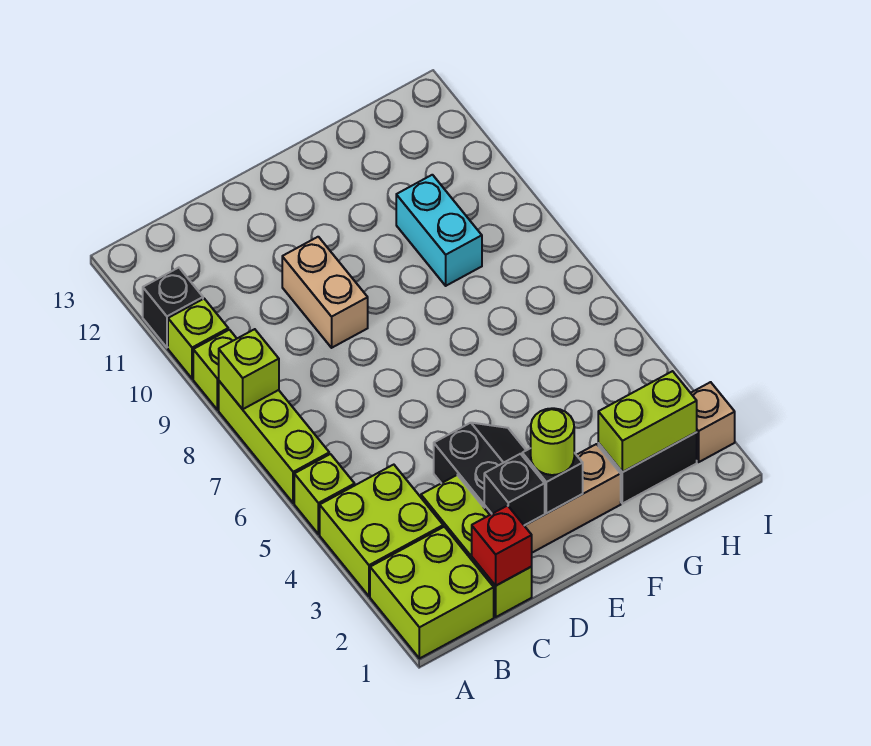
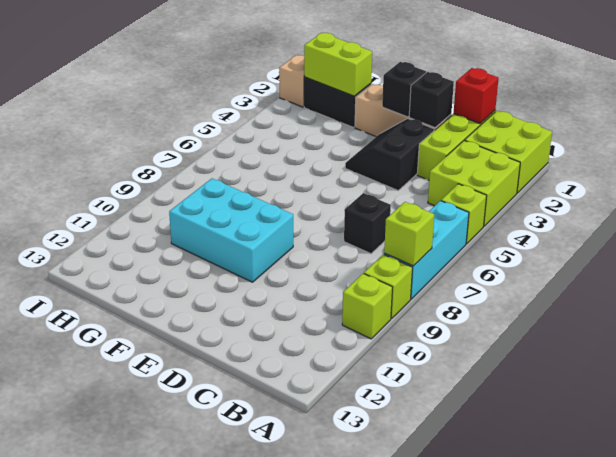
lime 1x3 brick [219,381,329,503] -> cyan 1x3 brick [384,201,469,299]
black 1x1 brick [143,268,203,347] -> black 1x1 brick moved to [344,193,391,254]
tan 1x2 brick [282,237,368,348] -> none
lime 1x1 round brick [531,408,574,475] -> none
cyan 1x2 brick [396,175,482,286] -> cyan 2x3 brick [169,178,293,282]

